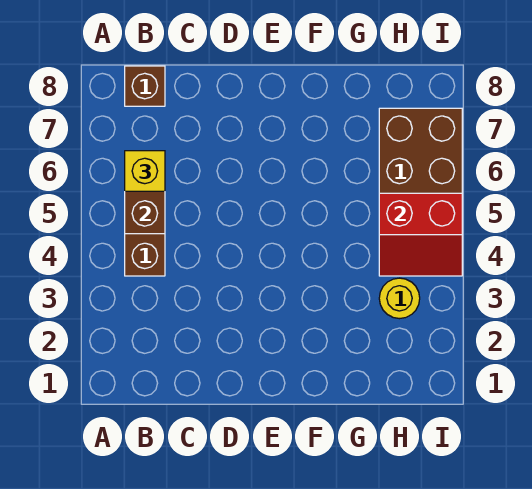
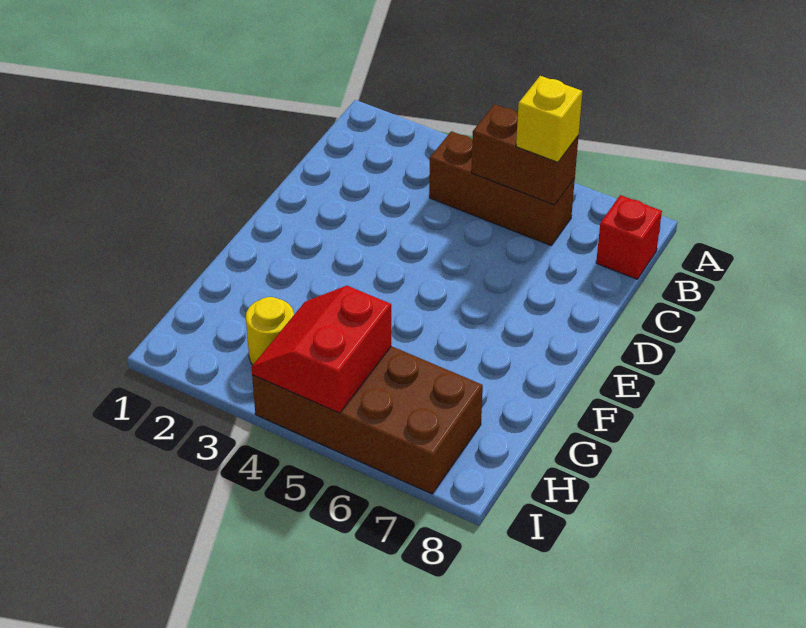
brown 1x1 brick [125,66,165,106] -> red 1x1 brick [596,195,662,279]

